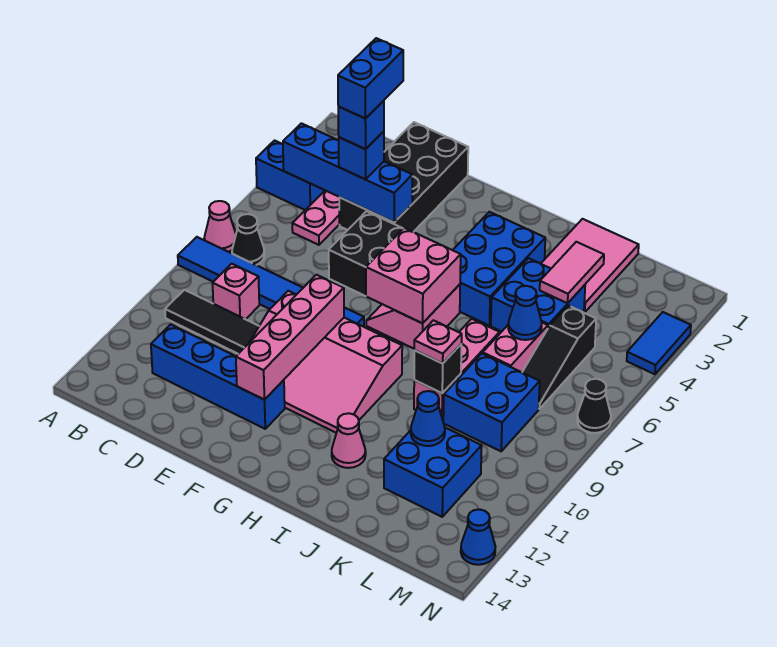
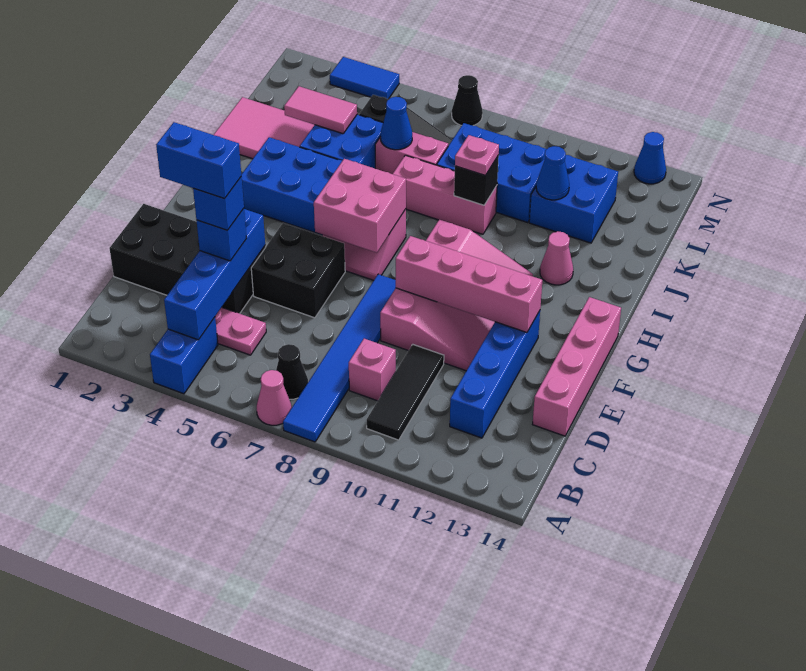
none -> pink 1x4 brick [533,297,621,436]
blue 2x2 brick [443,354,540,451] -> blue 2x3 brick [437,123,546,222]

